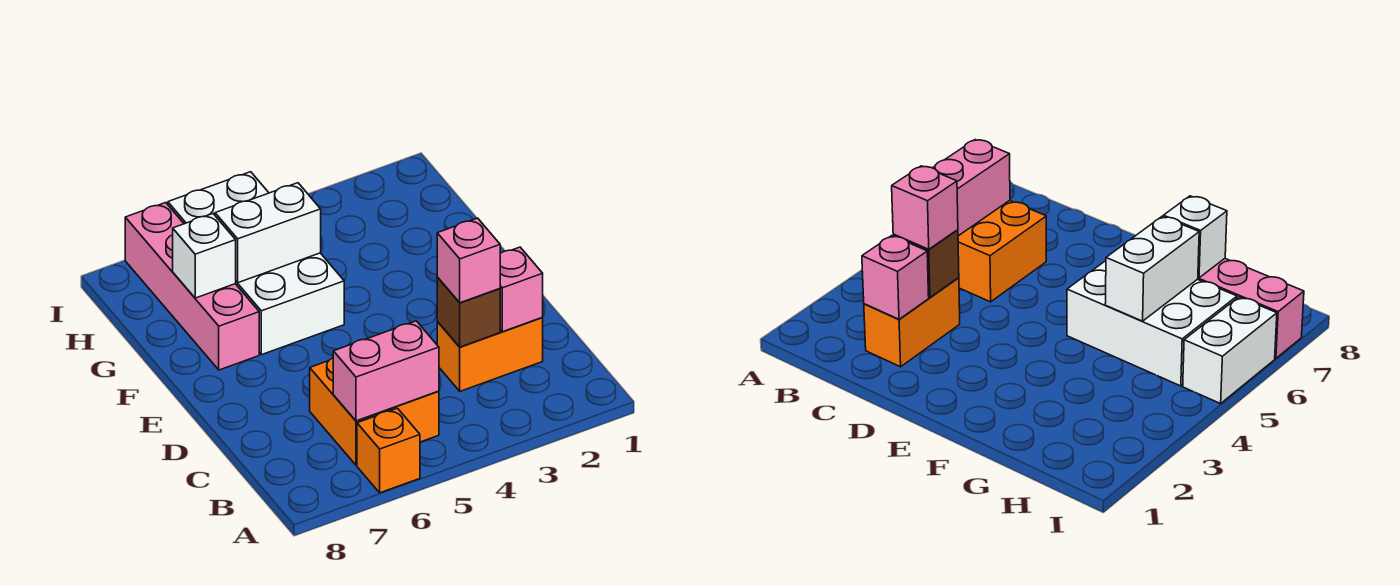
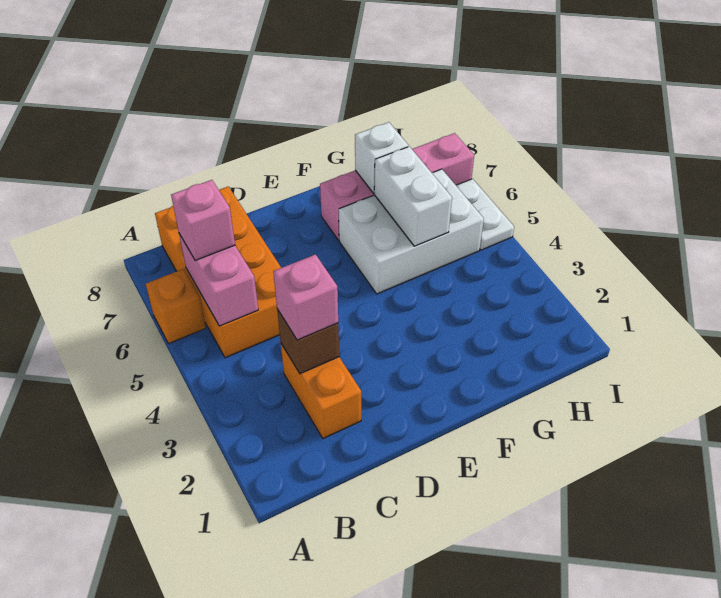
orange 2x2 brick [310,358,439,465] -> orange 2x4 brick [155,187,281,358]
pink 1x1 brick [500,247,543,332] -> pink 1x1 brick moved to [171,180,235,260]
white 1x2 brick [168,172,269,224] -> white 1x2 plate [456,179,514,250]

